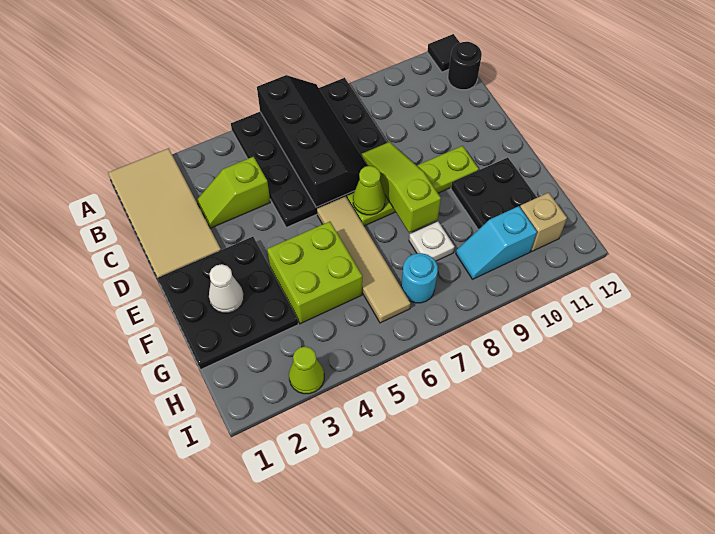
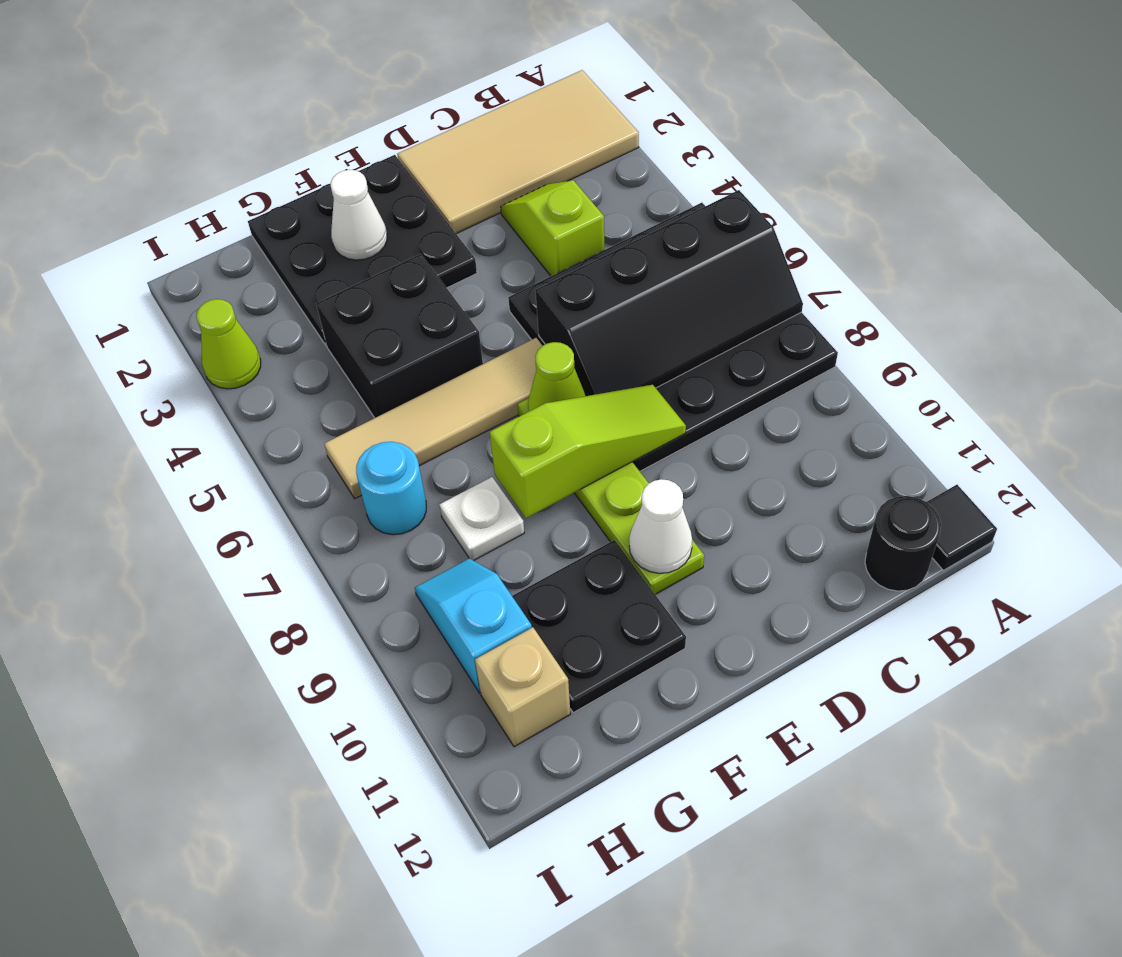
none -> white 1x1 cone [629,479,692,573]
lime 2x2 brick [267,222,362,324] -> black 2x2 brick [316,254,483,418]

